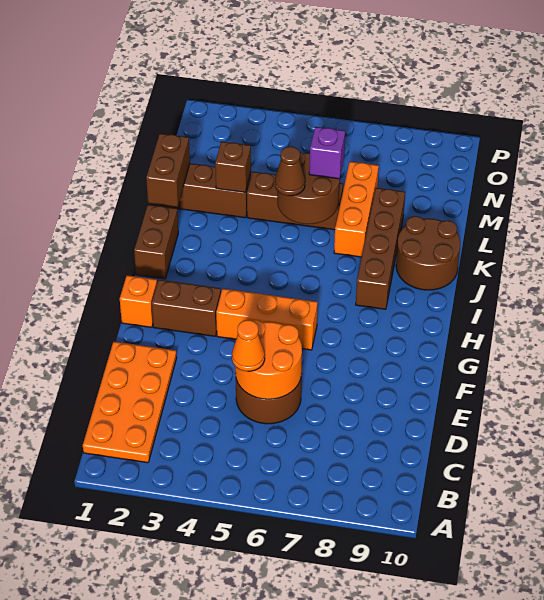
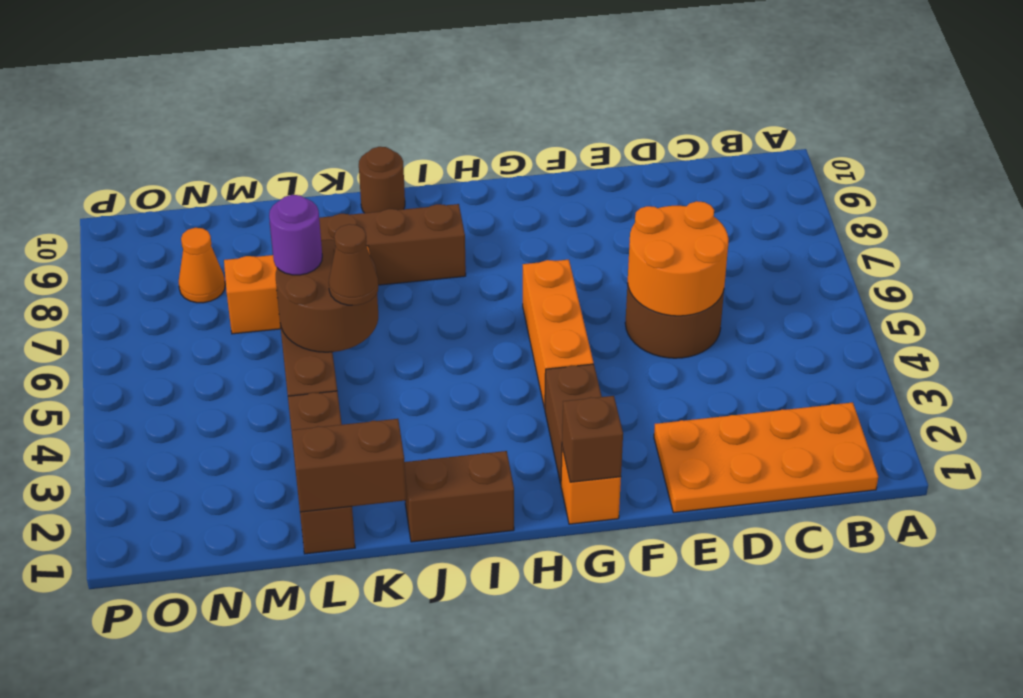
orange 1x1 cone [232,320,265,371] -> orange 1x1 cone moved to [179,228,225,303]
brown 2x2 round brick [396,216,460,290] -> brown 1x1 round brick [359,147,405,213]
brown 1x1 brick [215,141,251,192] -> brown 1x1 brick moved to [562,396,623,482]
purple 1x1 brick [309,127,345,179] -> purple 1x1 round brick [269,195,322,275]

